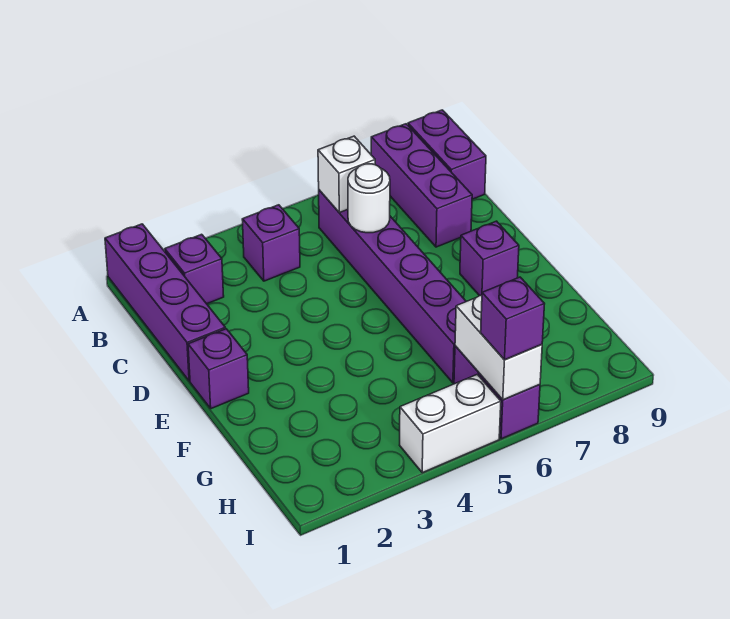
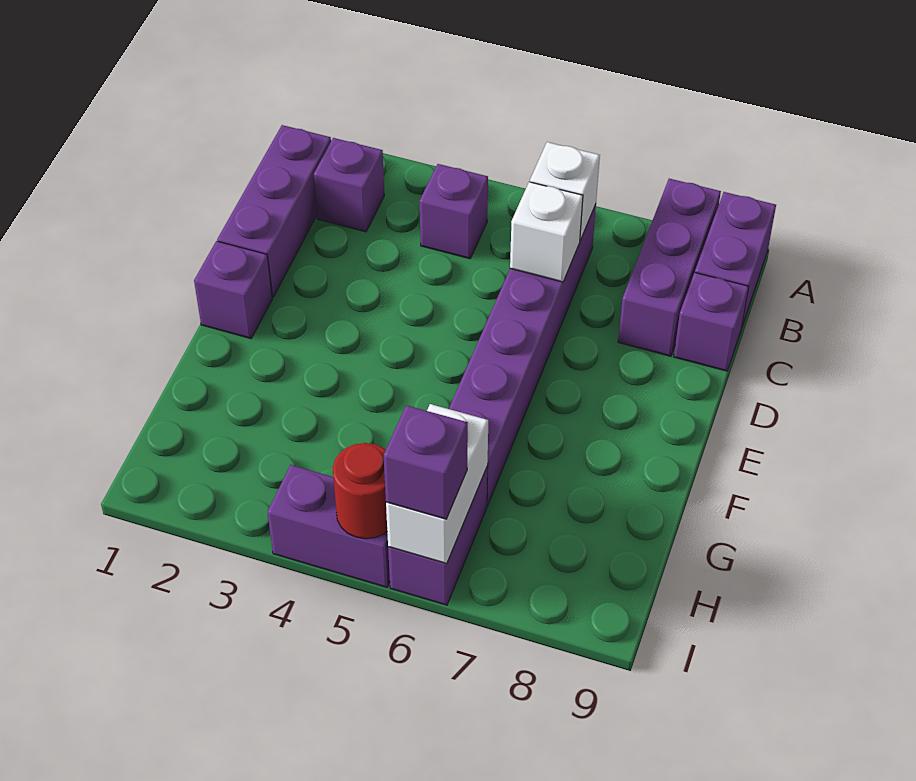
purple 1x4 brick [105,224,225,381] -> purple 1x3 brick [217,125,331,297]
white 1x1 round brick [348,164,390,233] -> white 1x1 brick [510,182,583,282]
purple 1x1 brick [460,221,519,296] -> purple 1x1 brick moved to [674,273,749,371]
white 1x2 brick [400,374,501,473] -> purple 1x2 brick [267,465,390,587]
none -> red 1x1 round brick [333,443,387,539]

